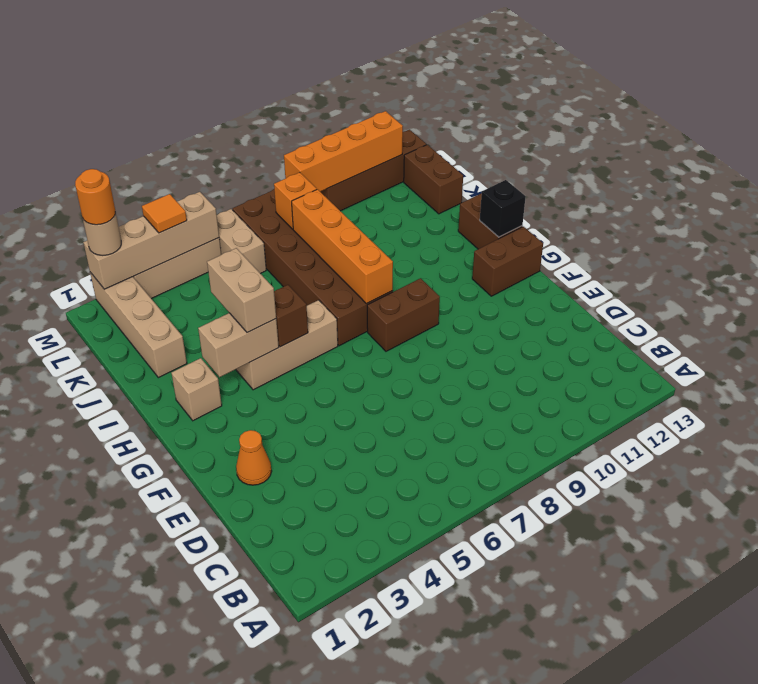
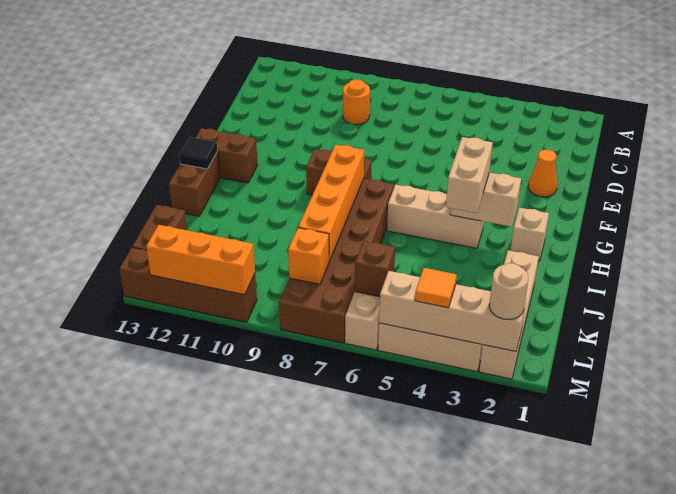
brown 1x1 brick [274,285,308,347] -> brown 1x1 brick moved to [355,241,395,297]
black 1x1 brick [480,180,526,237] -> black 1x1 tile [179,137,217,169]
orange 1x1 round brick [75,169,115,225] -> orange 1x1 round brick moved to [343,80,370,125]
orange 1x4 brick [284,111,403,192] -> orange 1x3 brick [146,225,255,295]

